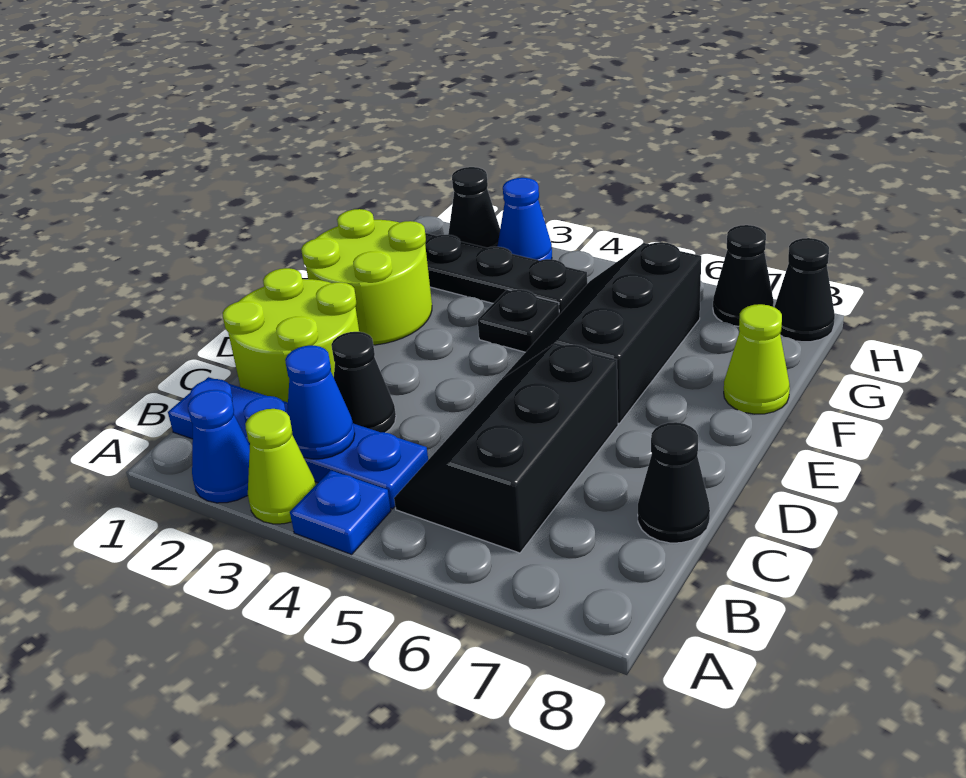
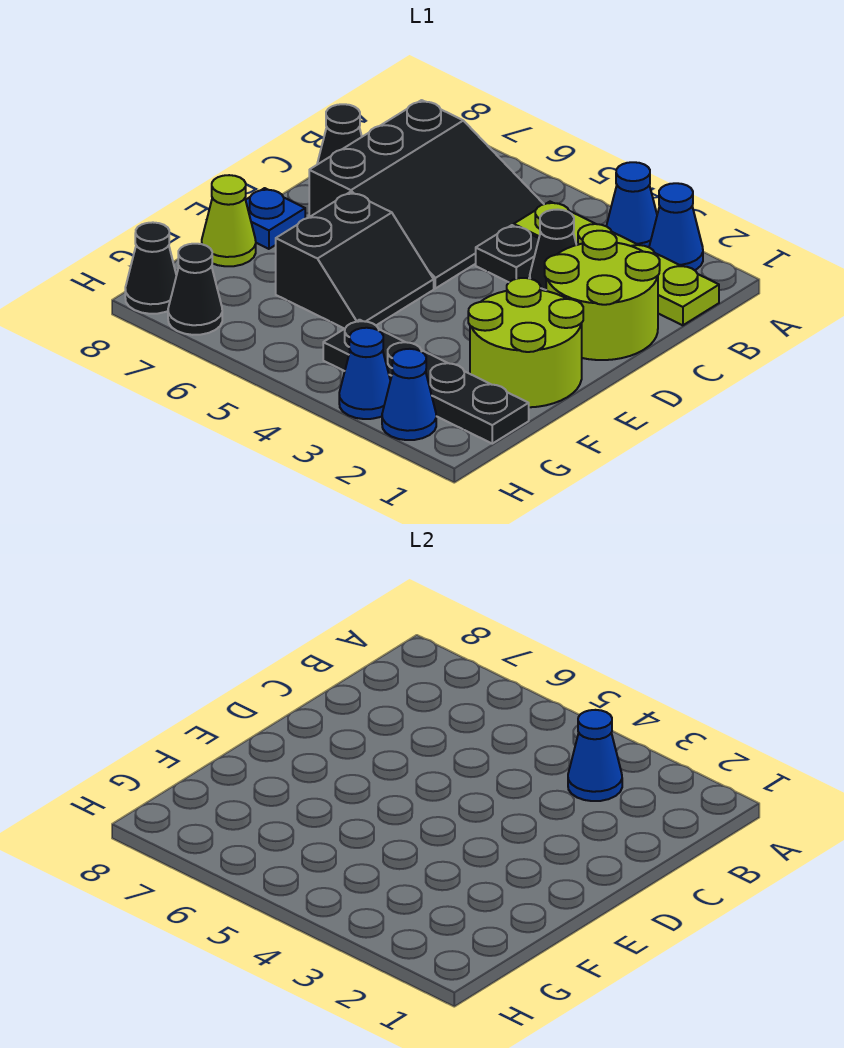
lime 1x1 cone [245,409,316,524] -> blue 1x1 cone [607,162,657,247]
blue 1x1 plate [290,470,391,554] -> blue 1x1 plate moved to [246,188,305,249]
blue 1x4 plate [168,377,428,509] -> lime 1x4 plate [514,202,719,325]
black 2x3 slope [394,343,618,553] -> black 3x3 slope [309,100,543,288]
black 2x3 slope [502,242,701,423] -> black 2x2 slope [276,192,434,329]
black 1x1 plate [478,290,559,352] -> black 1x1 plate moved to [476,225,539,282]
black 1x1 cone [448,167,500,248] -> blue 1x1 cone [382,349,436,440]

